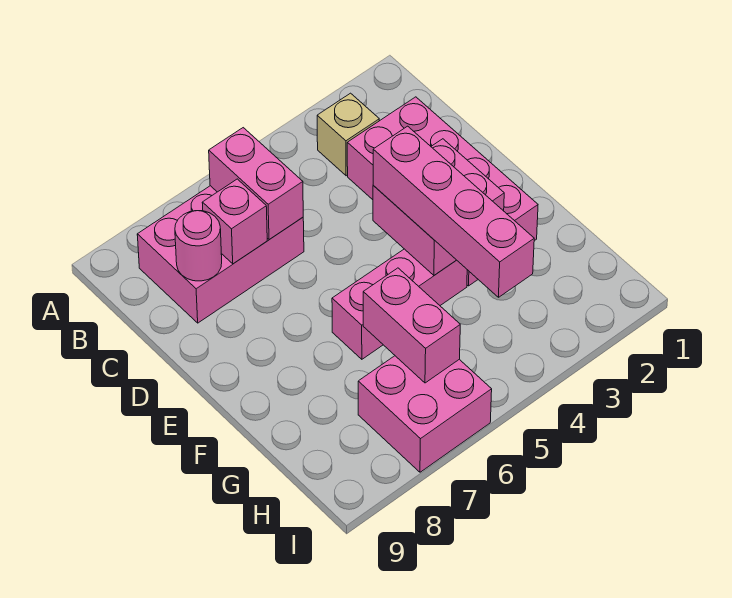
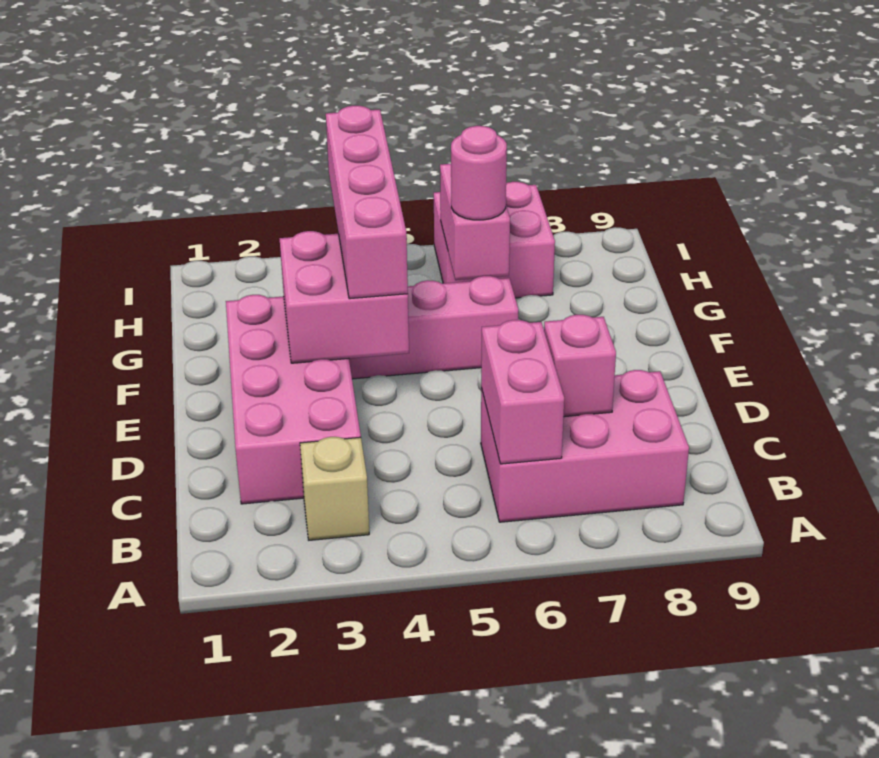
pink 1x1 round brick [175,211,222,281] -> pink 1x1 round brick moved to [451,126,507,220]

